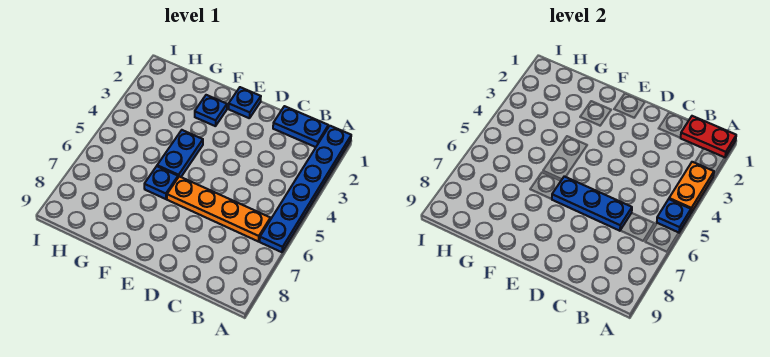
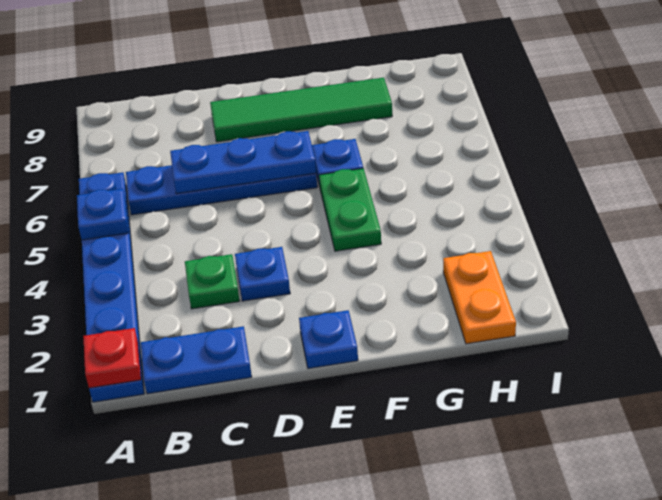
red 1x2 plate [681,116,736,157] -> red 1x1 plate [83,328,141,388]
orange 1x2 plate [669,162,714,213] -> orange 1x2 plate moved to [443,251,516,344]
orange 1x4 plate [167,176,270,241] -> blue 1x4 plate [126,165,317,215]
none -> green 1x1 plate [185,254,240,309]
none -> green 1x4 tile [210,78,392,142]
blue 1x1 plate [195,95,227,126] -> blue 1x1 plate moved to [235,247,290,301]
blue 1x2 plate [157,130,203,177] -> green 1x2 plate [319,168,381,251]

